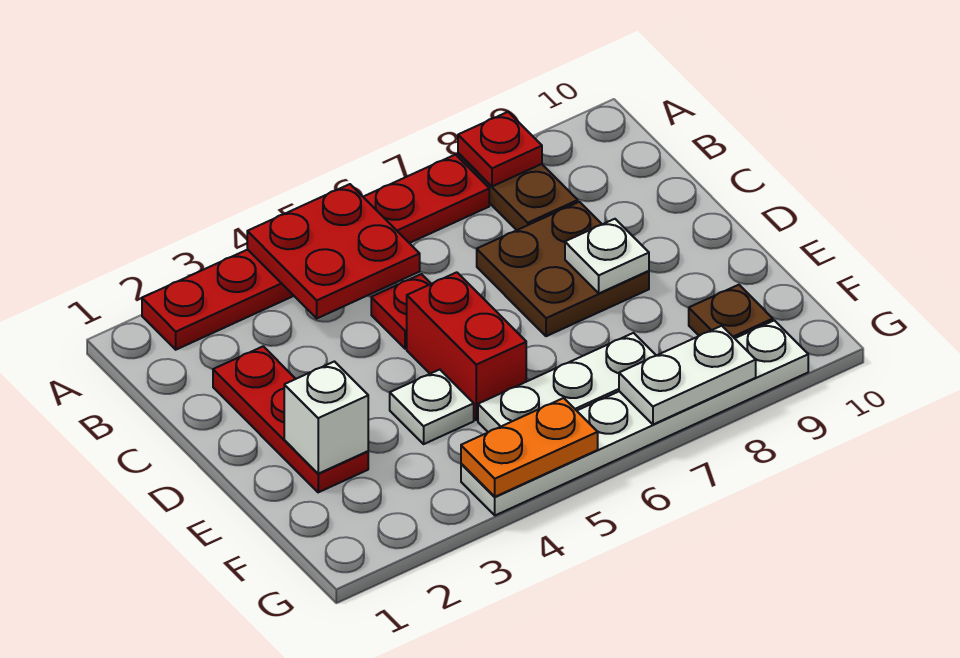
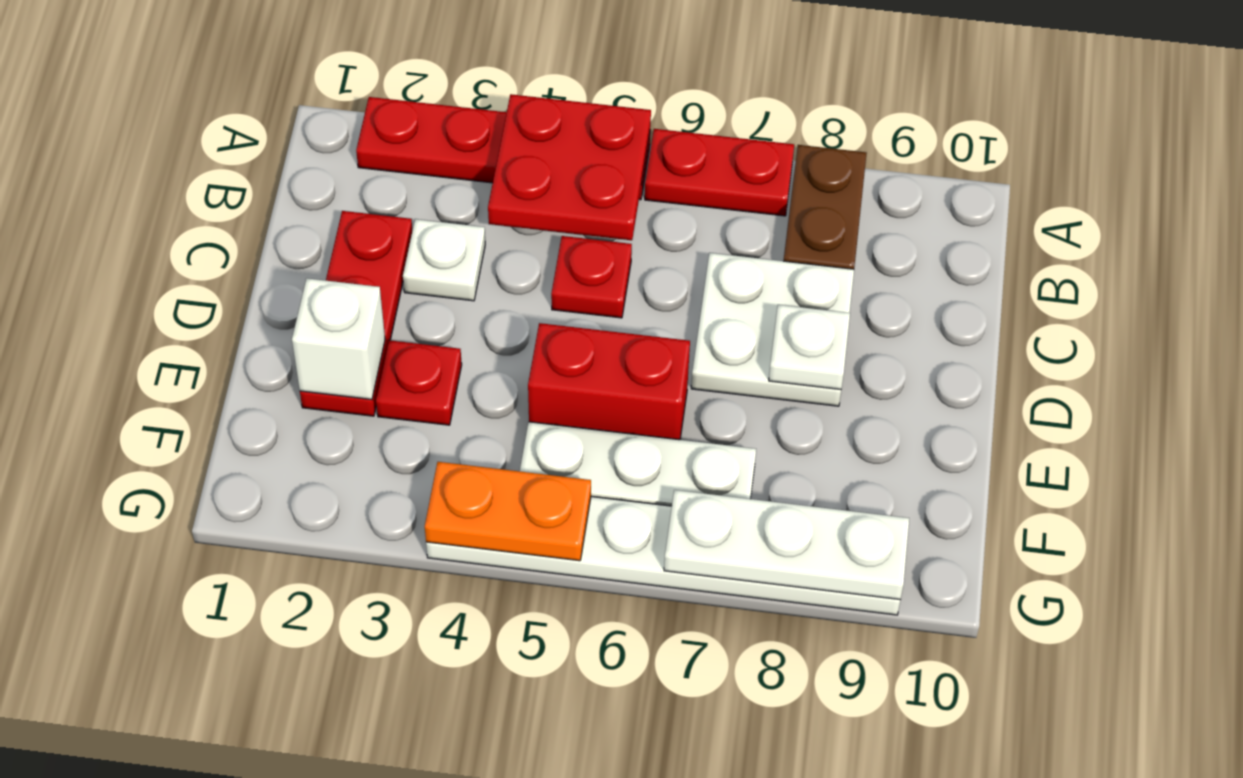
red 1x1 plate [458,112,542,186] -> red 1x1 plate moved to [376,340,462,425]
brown 2x2 plate [477,202,649,336] -> white 2x2 plate [691,253,854,406]
red 1x2 brick [407,272,526,420] -> red 1x2 brick turned to [528,323,690,440]
white 1x1 plate [390,370,474,444] -> white 1x1 plate moved to [403,219,485,301]
brown 1x1 plate [689,285,773,338] -> none
white 1x2 plate [619,326,756,424] -> white 1x3 plate [664,490,909,600]

